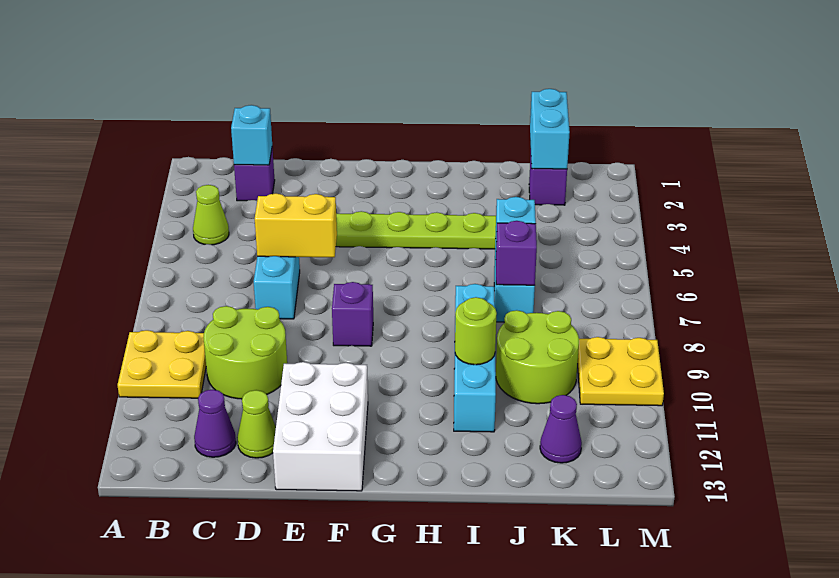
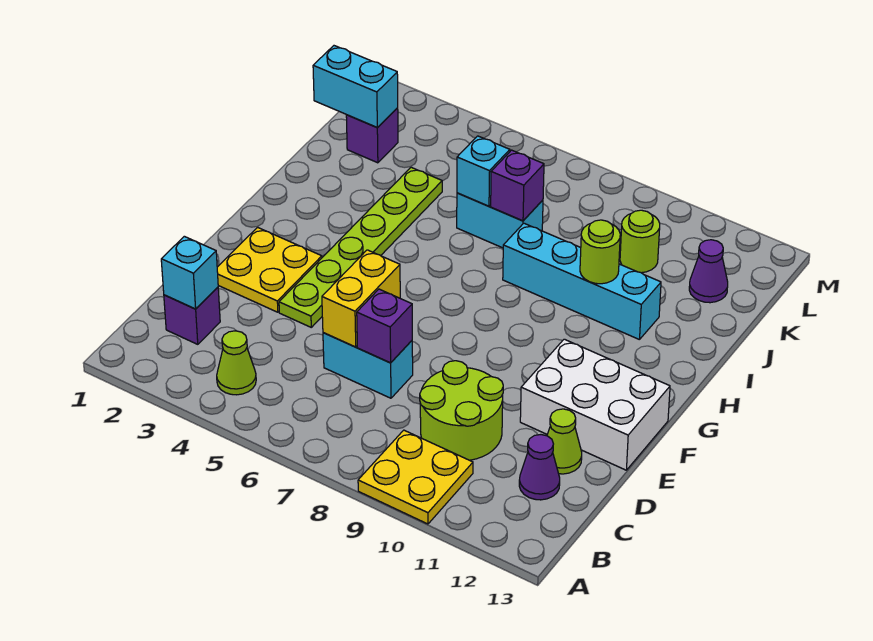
purple 1x1 brick [332,282,373,346] -> purple 1x1 brick moved to [357,289,412,363]
lime 2x2 round brick [496,310,579,404] -> lime 1x1 round brick [620,210,660,273]
yellow 2x2 plate [578,337,664,406] -> yellow 2x2 plate moved to [217,227,322,312]

